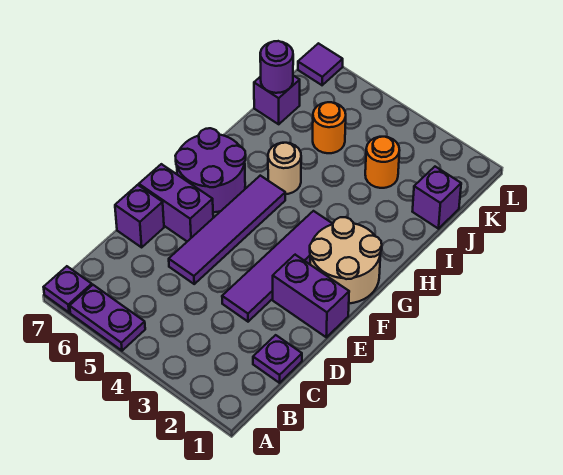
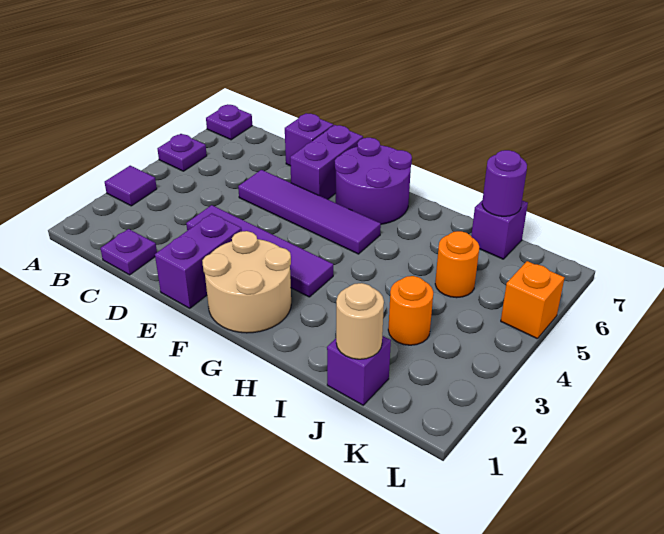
purple 1x2 plate [70,285,145,351] -> purple 1x1 plate [158,134,207,171]
tan 1x1 round brick [268,143,301,194] -> tan 1x1 round brick moved to [336,283,384,359]
none -> orange 1x1 brick [501,261,565,339]
purple 1x1 tile [298,43,343,85] -> purple 1x1 tile moved to [105,166,157,206]

